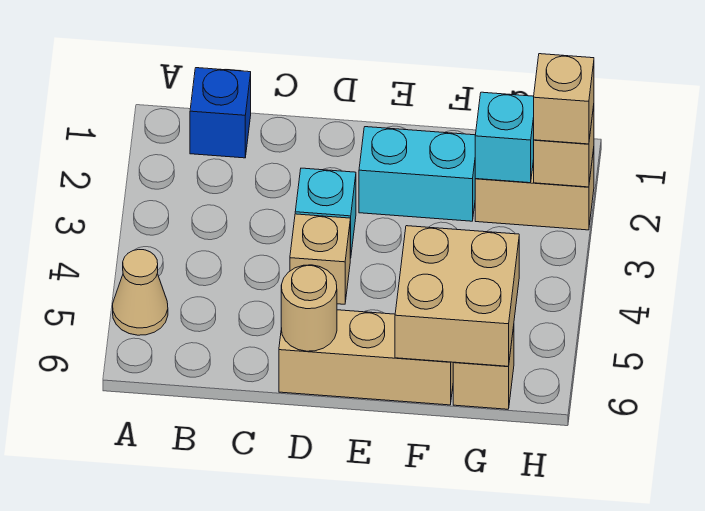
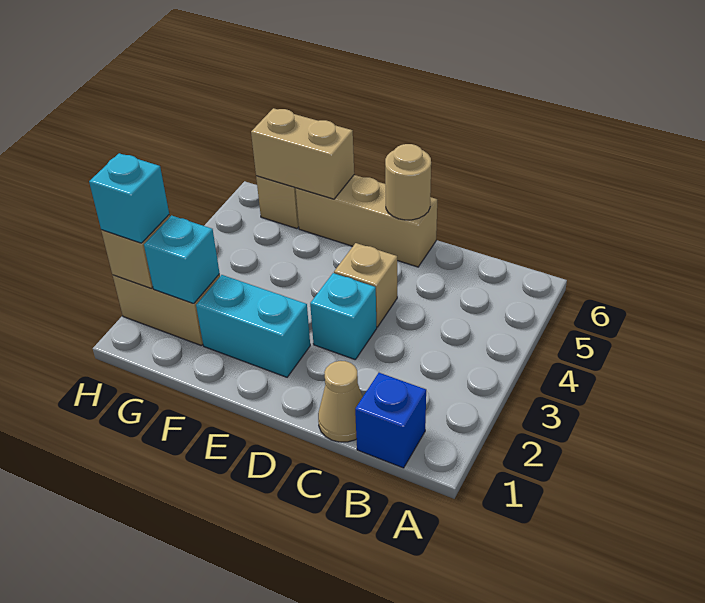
tan 1x1 cone [113,250,168,335] -> tan 1x1 cone moved to [318,361,363,442]
tan 2x2 brick [395,226,519,366] -> tan 1x2 brick [251,108,354,199]
tan 1x1 brick [534,54,594,144] -> cyan 1x1 brick [89,153,169,243]

